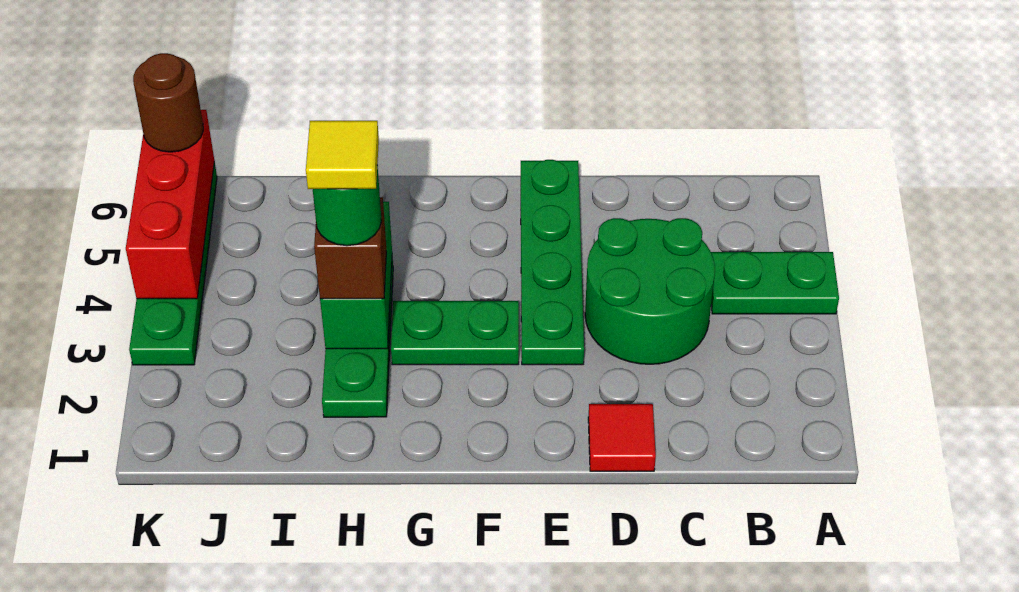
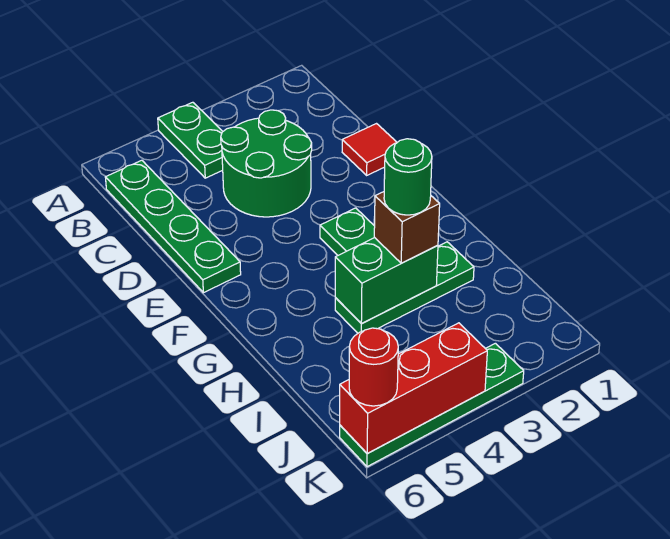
green 1x4 plate [521,160,584,365] -> green 1x4 plate turned to [105,160,241,293]
yellow 1x1 tile [306,121,379,189] -> none
brown 1x1 round brick [133,53,203,152] -> red 1x1 round brick [349,328,398,406]

